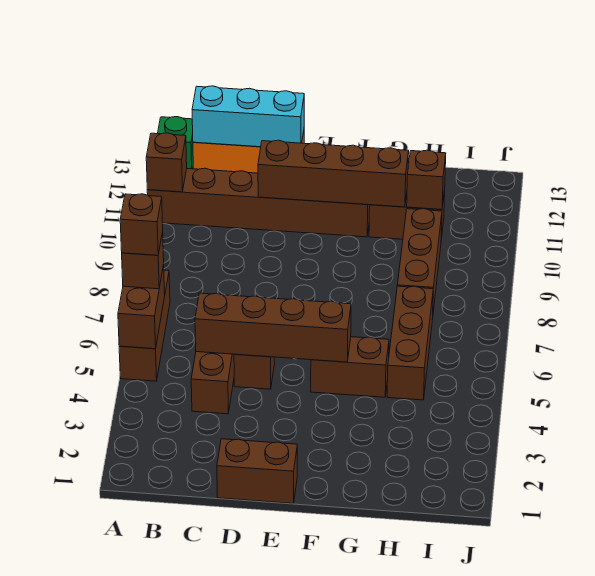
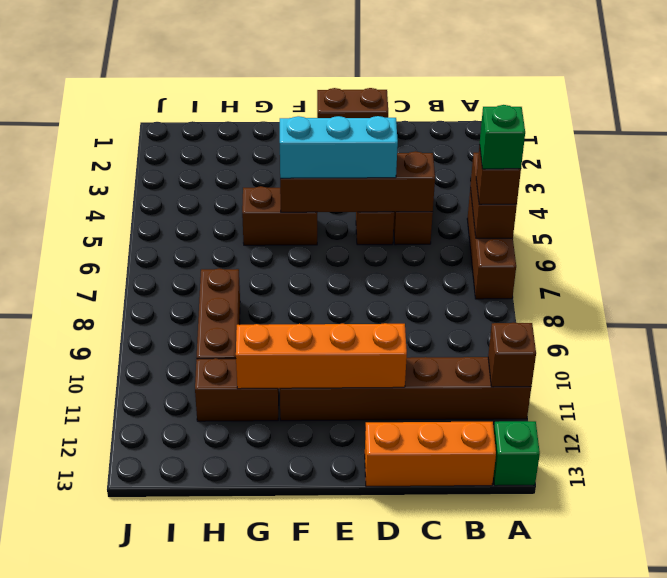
brown 1x1 brick [120,194,163,255] -> green 1x1 brick [480,105,525,169]
cyan 1x3 brick [192,86,304,147] -> cyan 1x3 brick moved to [280,116,398,178]
brown 1x4 brick [258,140,409,207] -> orange 1x4 brick [236,323,407,389]
brown 1x3 brick [387,286,433,400] -> none
brown 1x1 brick [407,150,446,210] -> none

